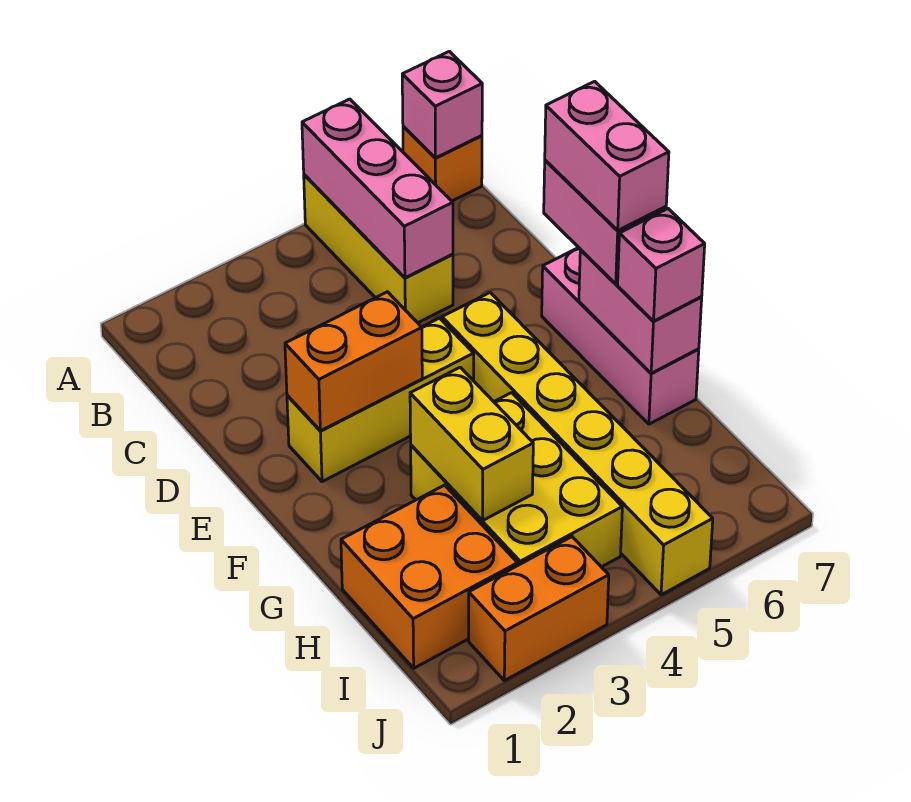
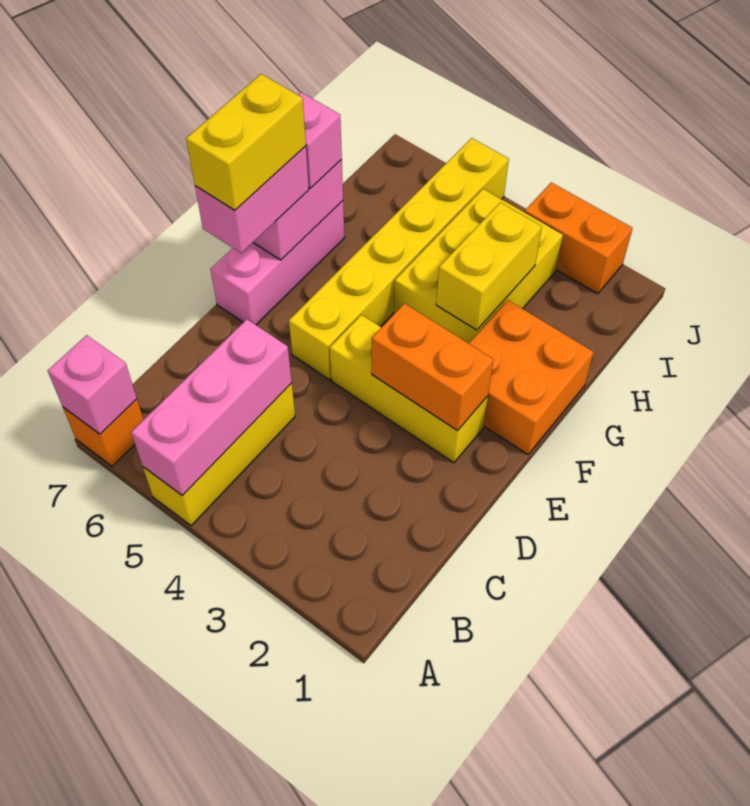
pink 1x2 brick [545,81,669,231] -> yellow 1x2 brick [186,74,306,210]
orange 2x2 brick [341,485,518,668] -> orange 2x2 brick moved to [469,300,594,455]

